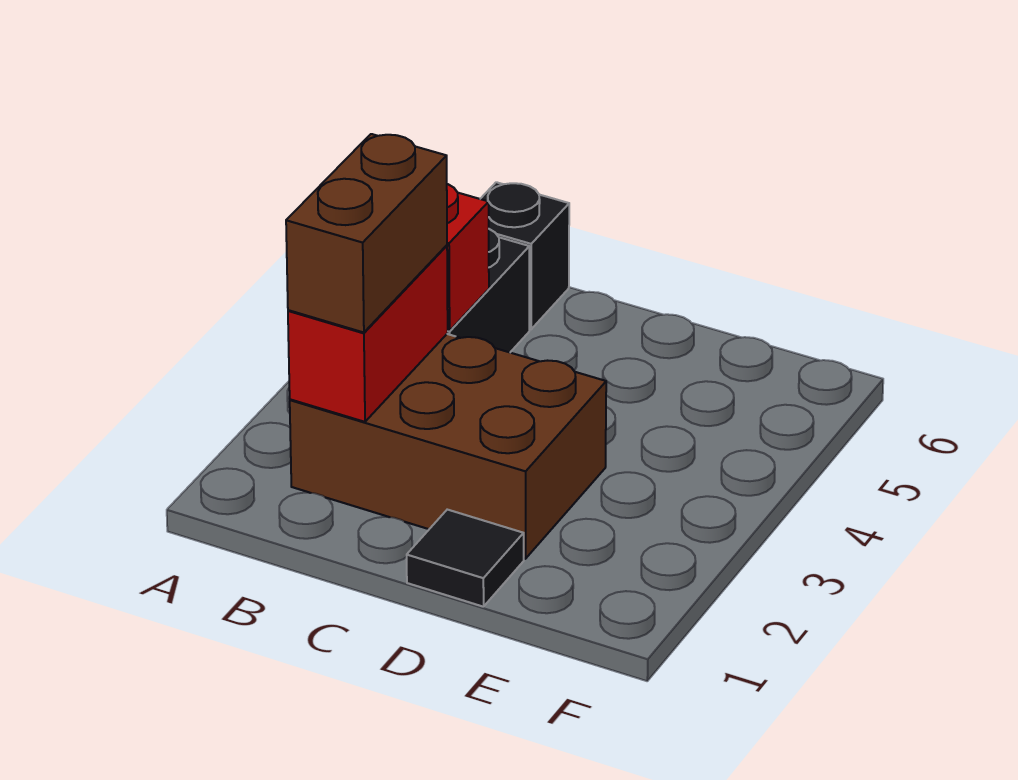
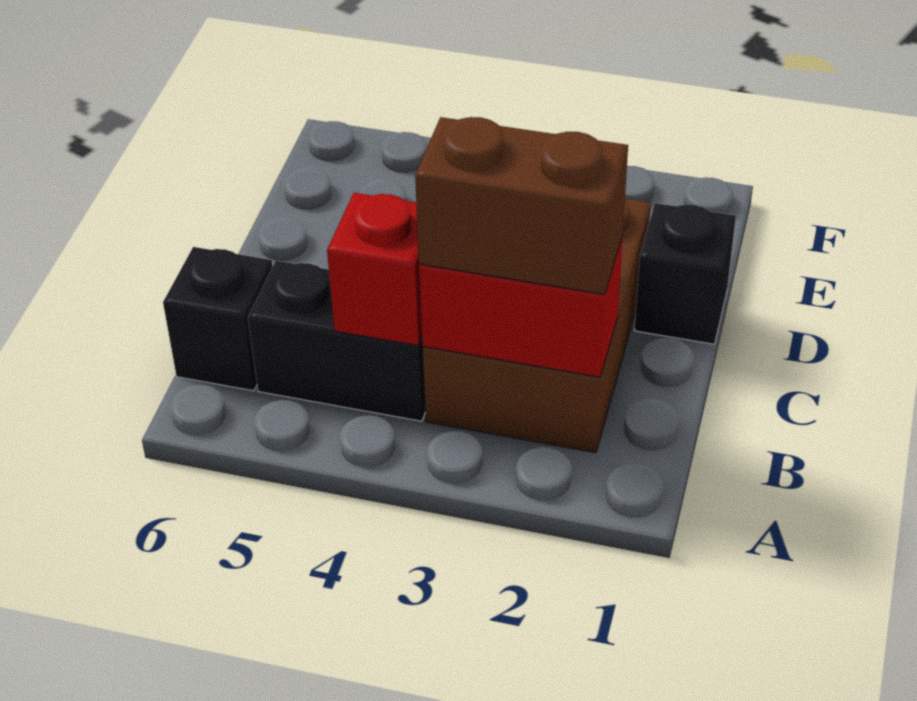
black 1x1 tile [407,510,524,607] -> black 1x1 brick [634,203,736,344]

